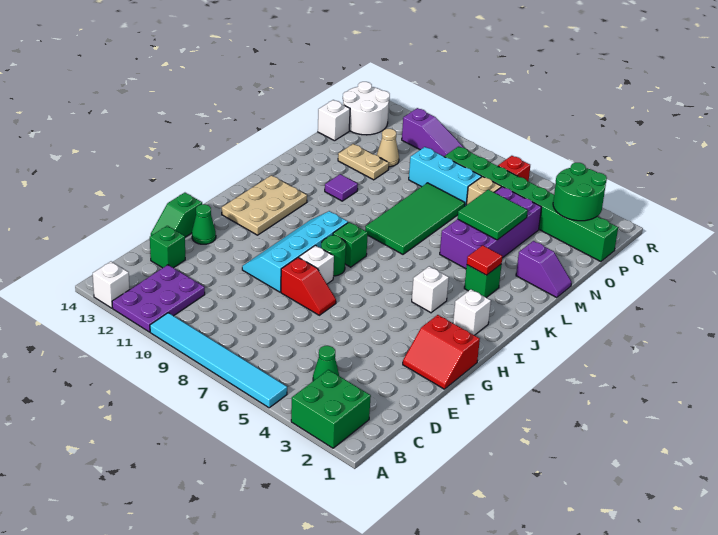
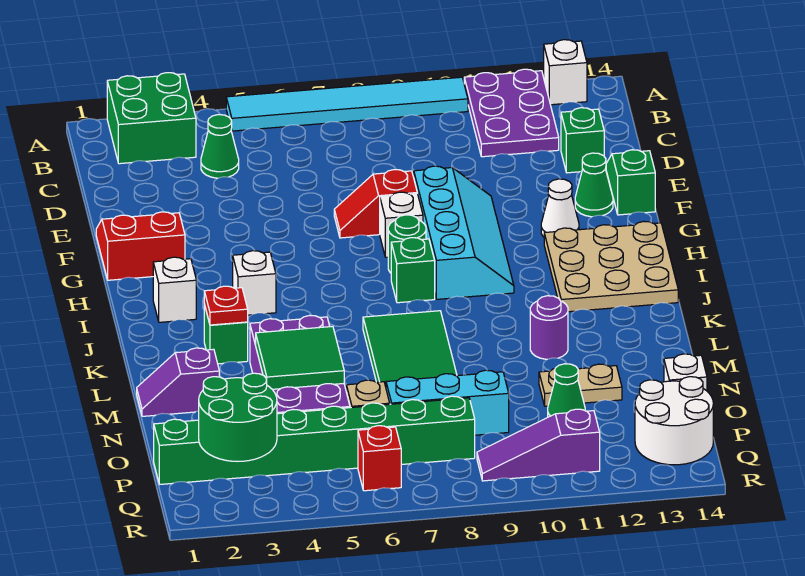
none -> white 1x1 cone [541,179,579,237]
tan 2x3 plate [222,175,307,235] -> tan 3x3 plate [544,221,678,312]
red 1x1 tile [467,245,502,275] -> red 1x1 plate [204,286,248,325]
purple 1x1 tile [325,174,358,201] -> purple 1x1 round brick [530,296,568,359]
tan 1x1 cone [377,129,399,167] -> green 1x1 cone [548,364,585,417]

